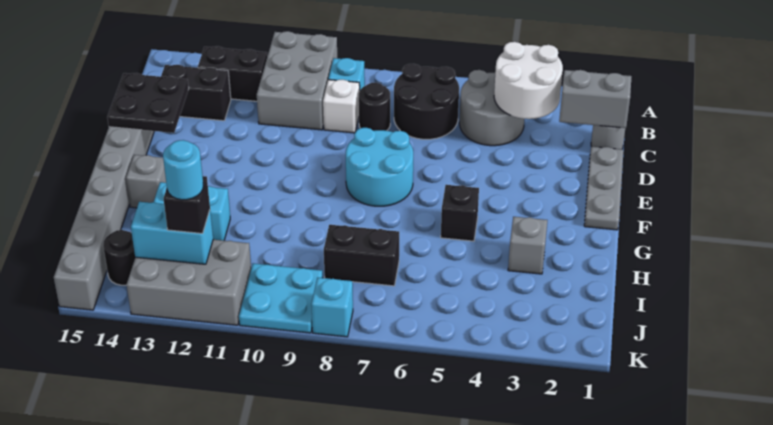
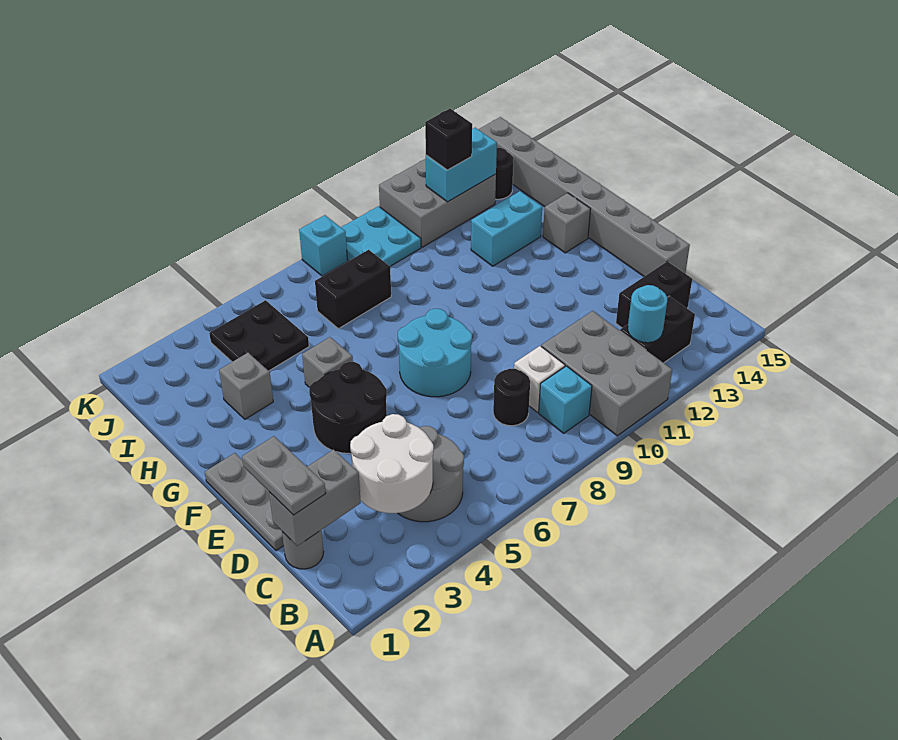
black 2x2 round brick [394,64,459,139] -> black 2x2 round brick moved to [309,362,387,453]
none -> grey 1x2 plate [242,436,326,515]
black 2x2 plate [107,73,189,133] -> black 2x2 plate moved to [209,300,309,371]
black 1x1 brick [441,185,479,241] -> grey 1x1 brick [302,337,353,388]
cyan 1x1 round brick [163,140,203,200] -> cyan 1x1 round brick moved to [628,285,667,343]

